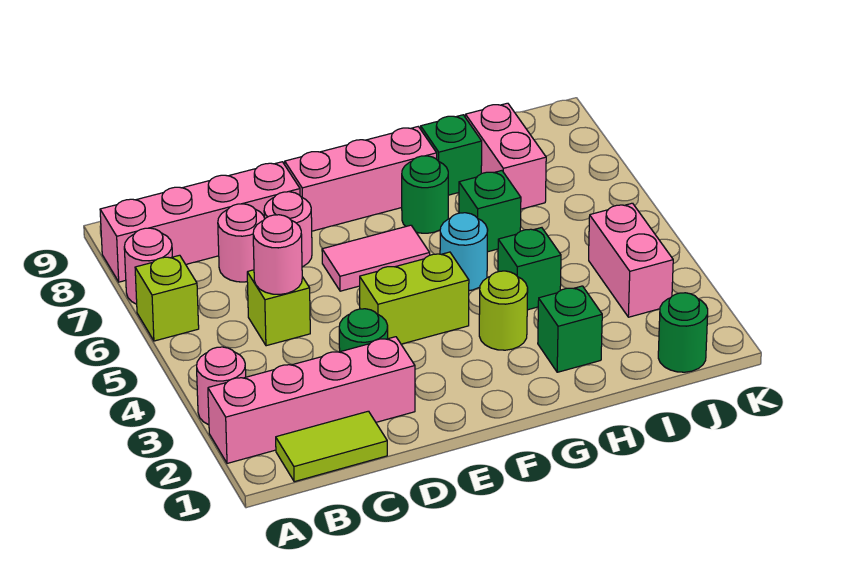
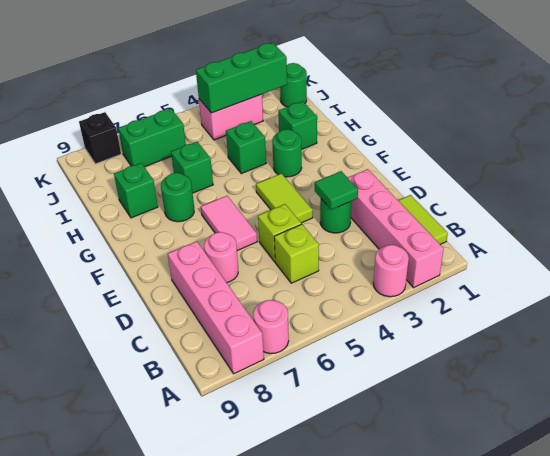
lime 1x1 brick [135,255,199,341] -> lime 1x1 brick moved to [258,204,301,262]
pink 1x1 round brick [253,215,302,294] -> none
pink 1x1 round brick [218,204,265,282] -> none
none -> green 1x1 tile [315,171,358,210]
lime 1x2 brick [360,252,469,344] -> lime 1x2 tile [256,173,313,223]
pink 1x3 brick [285,127,437,231] -> none
lime 1x1 round brick [479,271,528,350] -> green 1x1 round brick [272,129,302,177]
cyan 1x1 round brick [440,213,488,291] -> none
pink 1x2 brick [465,103,546,209] -> none
none -> green 1x3 brick [196,43,287,113]
none -> green 1x2 brick [118,109,186,167]
none -> black 1x1 brick [79,112,121,164]

